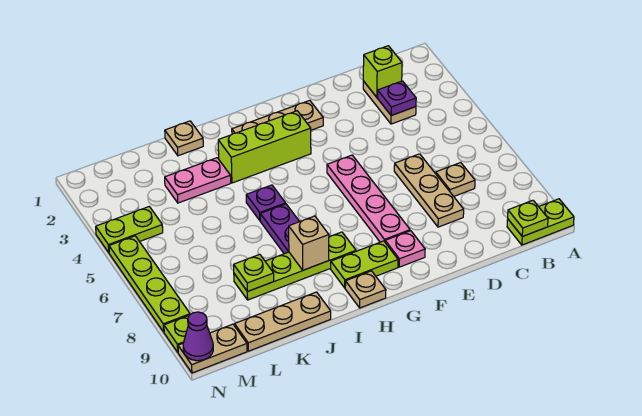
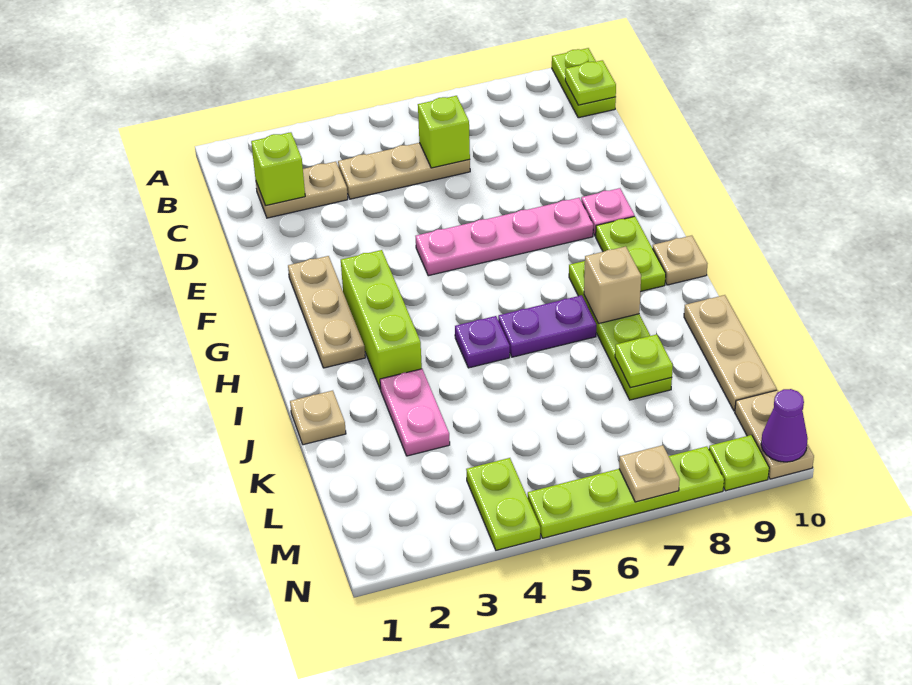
purple 1x1 plate [378,81,416,115] -> none
none -> lime 1x1 brick [418,96,470,168]
tan 1x1 plate [436,163,475,196] -> tan 1x1 plate moved to [619,445,680,502]
tan 1x3 plate [394,154,464,227] -> tan 1x3 plate moved to [338,143,470,199]

